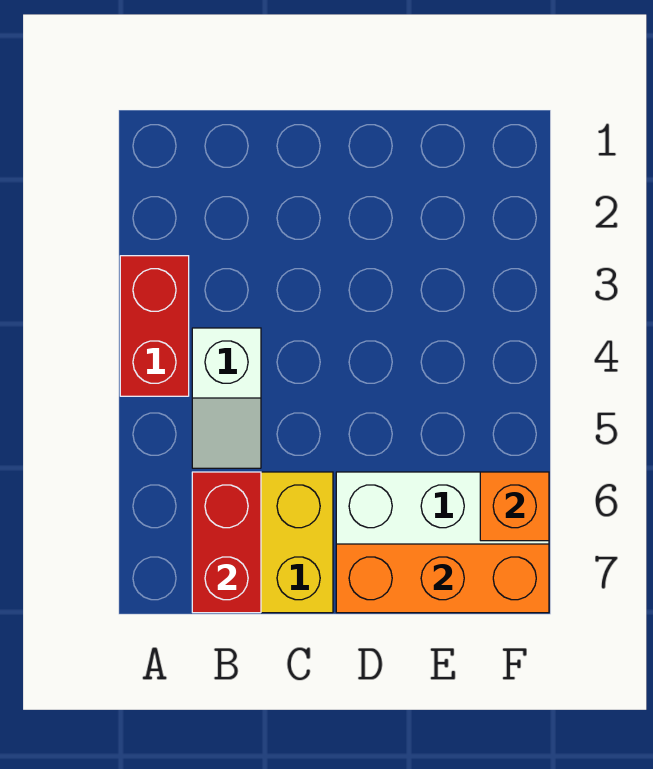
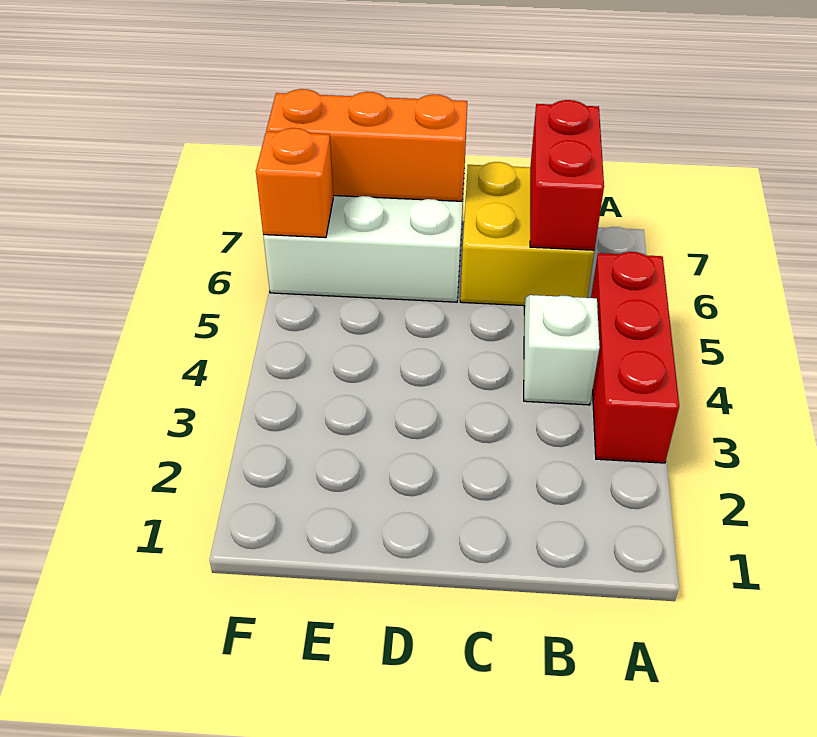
red 1x2 brick [120,256,189,396] -> red 1x3 brick [591,252,679,463]

